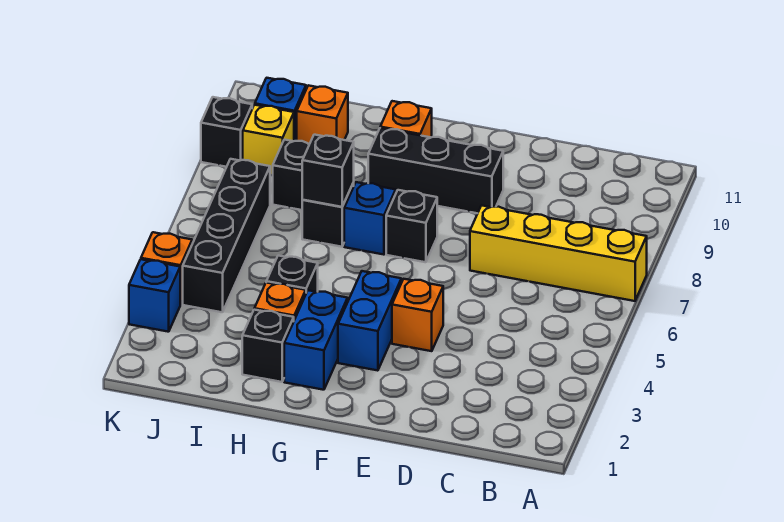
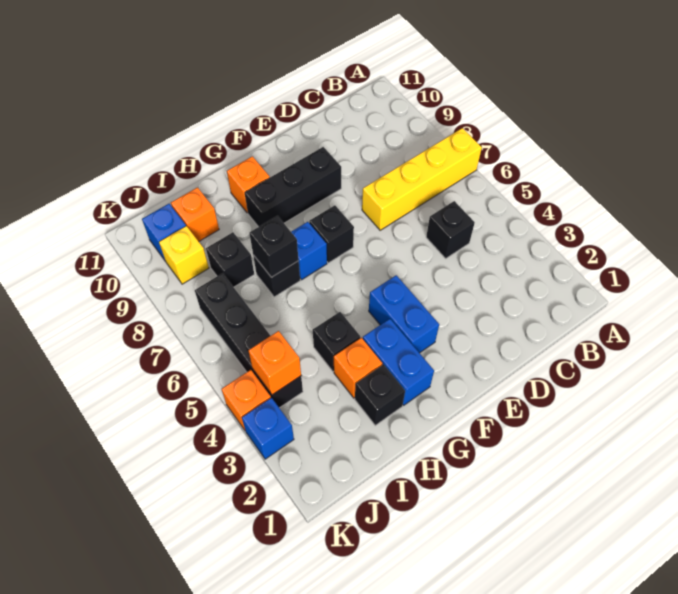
orange 1x1 brick [392,279,443,351] -> orange 1x1 brick moved to [248,331,301,395]
black 1x1 brick [201,97,252,167] -> black 1x1 brick moved to [426,201,475,258]

